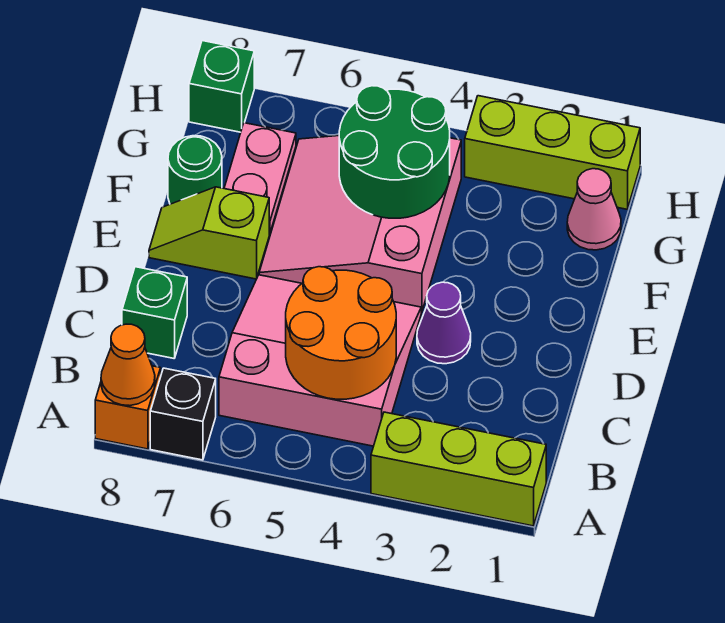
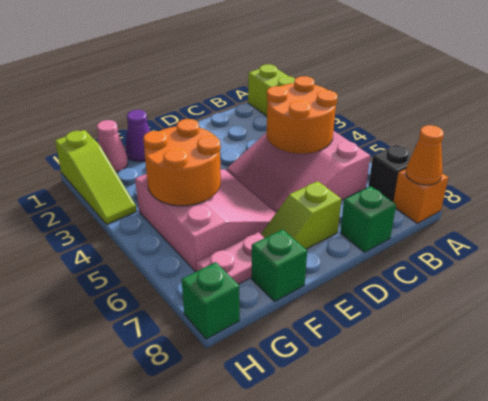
purple 1x1 cone [417,282,471,364] -> purple 1x1 cone moved to [125,110,150,162]
pink 3x3 slope [259,136,461,312] -> pink 3x3 slope turned to [135,169,276,271]
lime 1x2 slope [149,187,269,279] -> lime 1x2 slope turned to [261,181,341,249]
green 2x2 round brick [339,86,450,218] -> orange 2x2 round brick [143,119,221,206]
green 1x1 round brick [168,136,222,204] -> green 1x1 brick [251,229,307,301]
lime 1x3 brick [465,96,640,209] -> lime 1x3 slope [55,130,137,224]

